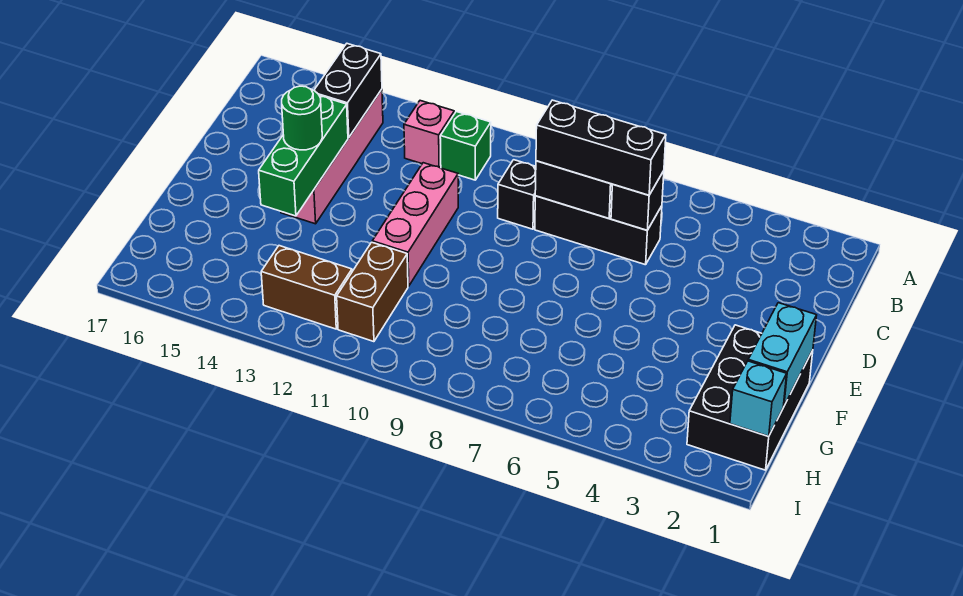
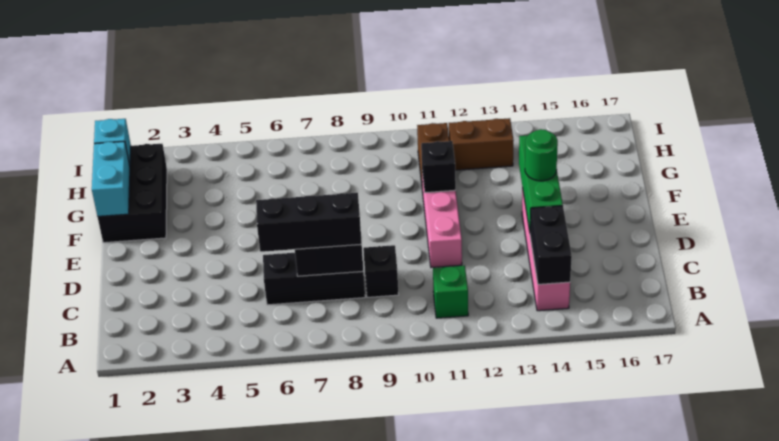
pink 1x1 brick [404,101,454,168] -> none
black 1x1 brick [611,171,664,230] -> black 1x1 brick moved to [421,141,456,193]

